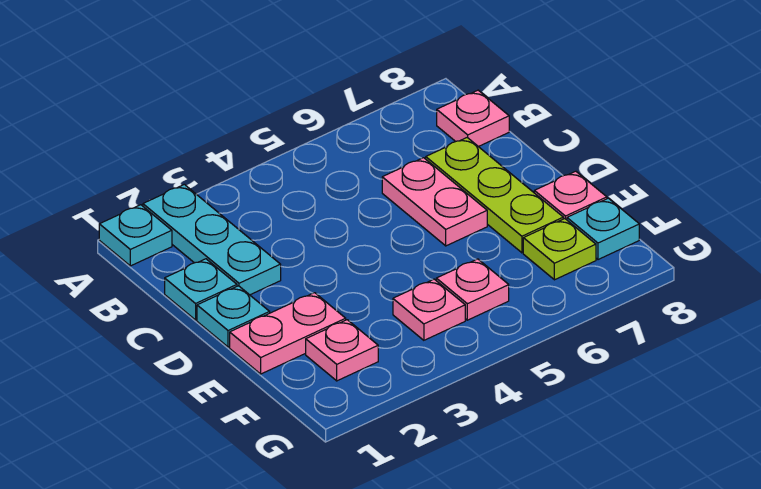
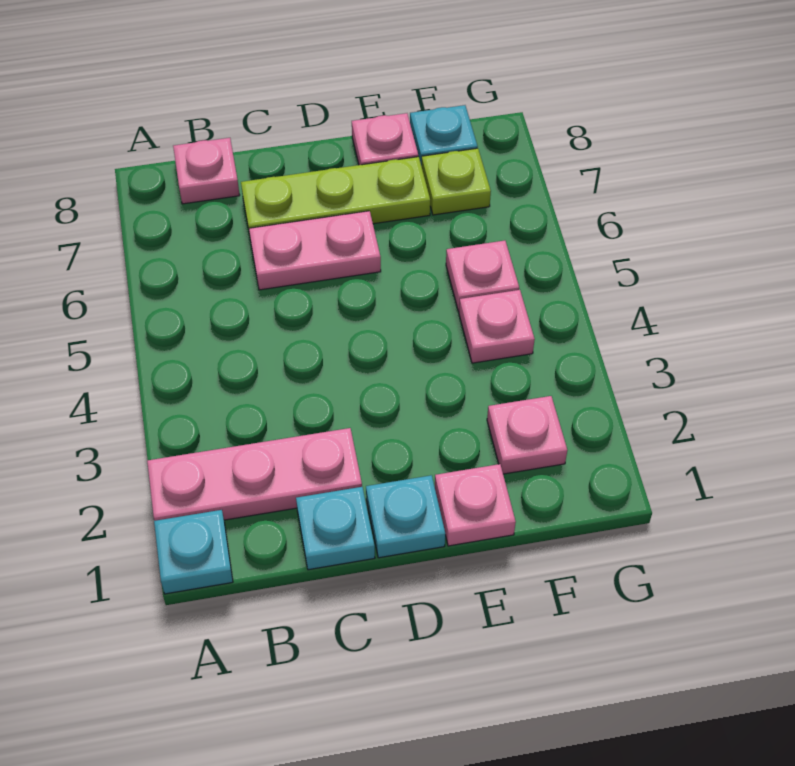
cyan 1x3 plate [143,184,281,295] -> pink 1x3 plate [147,428,362,521]
pink 1x2 plate [230,293,346,374] -> pink 1x1 plate [435,464,516,546]

